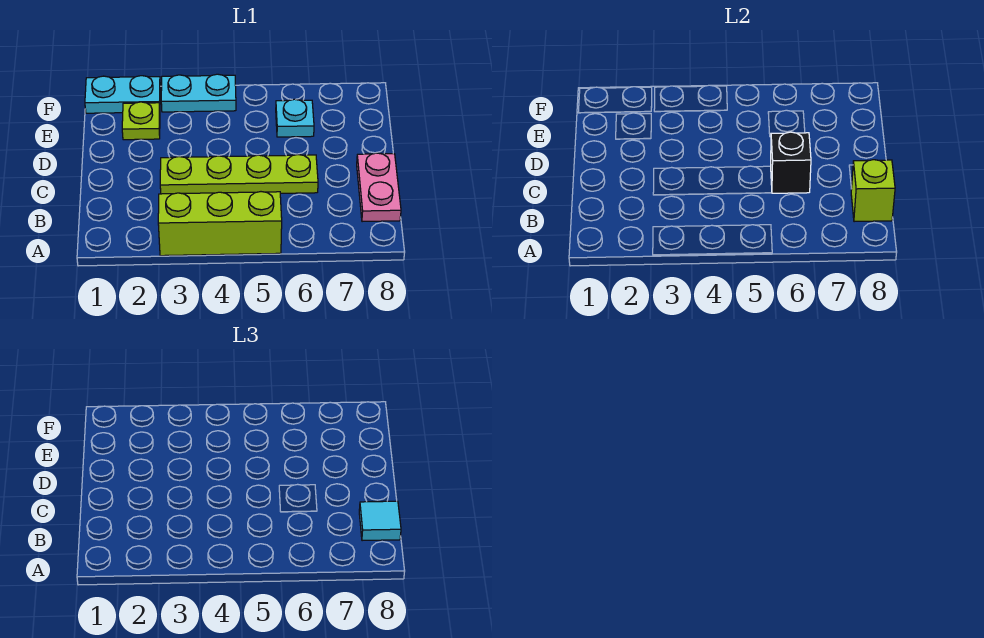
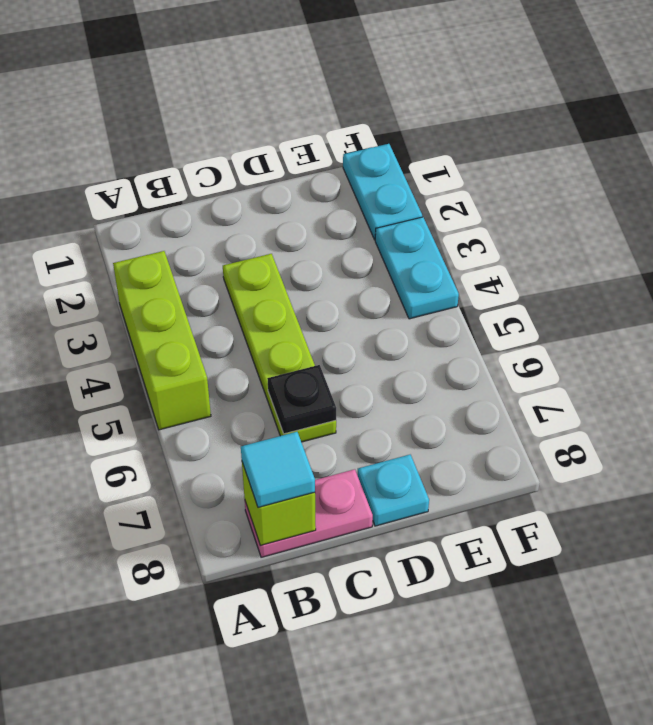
black 1x1 brick [771,132,811,193] -> black 1x1 plate [267,365,336,434]
lime 1x1 plate [122,102,160,140] -> none
cyan 1x1 plate [276,99,314,137] -> cyan 1x1 plate moved to [358,455,429,526]

